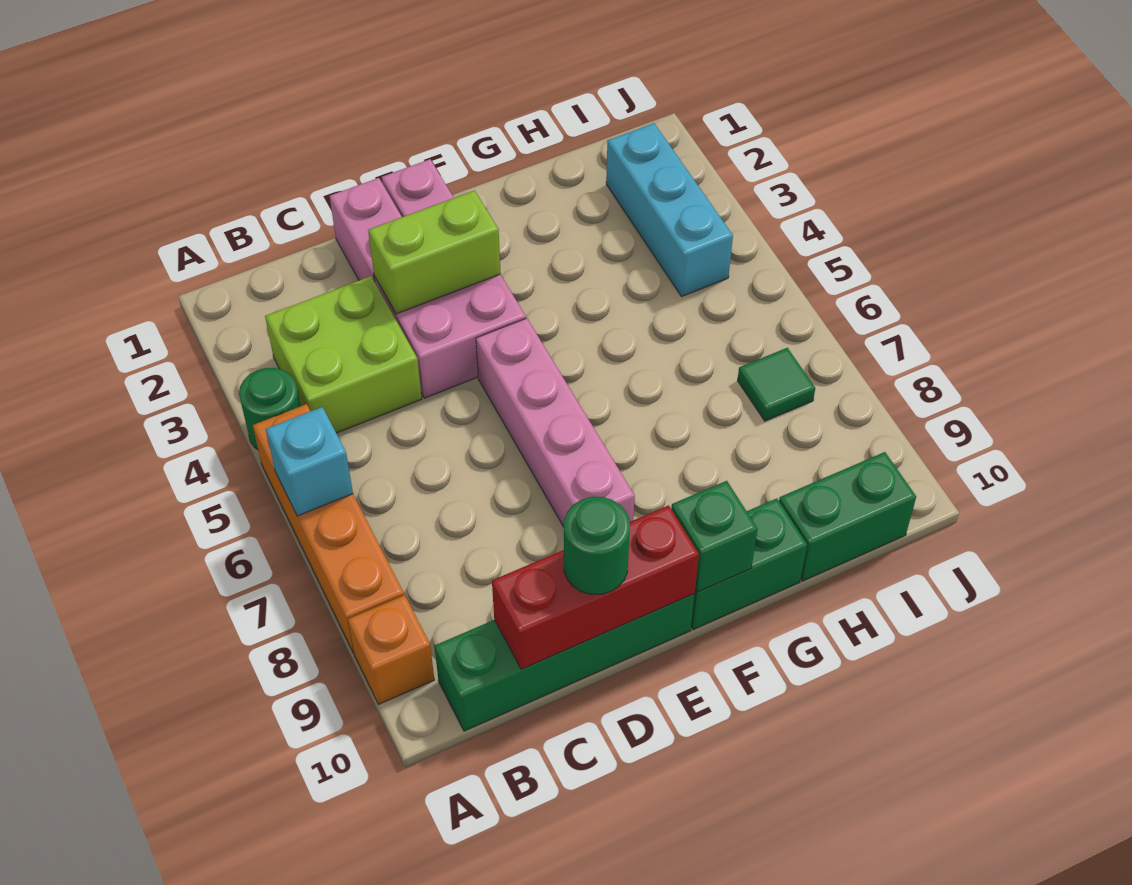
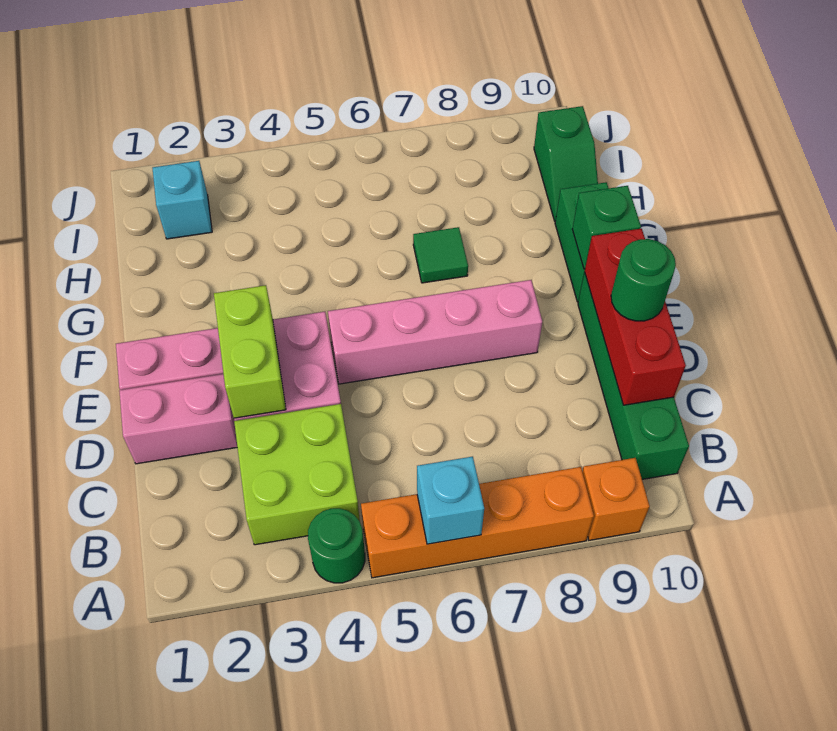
green 1x2 brick [779,452,916,581] -> green 1x2 slope [534,106,598,221]
cyan 1x3 brick [606,123,733,296] -> cyan 1x1 brick [152,161,212,239]
green 1x1 tile [738,348,815,421] -> green 1x1 tile moved to [413,227,468,283]

